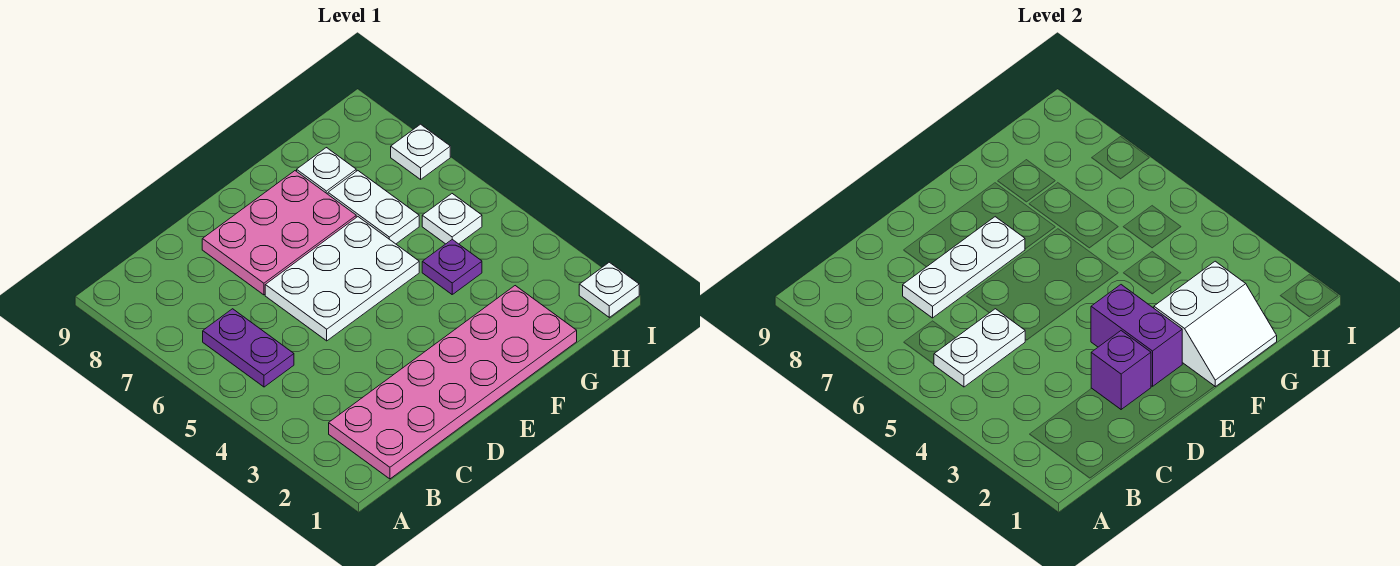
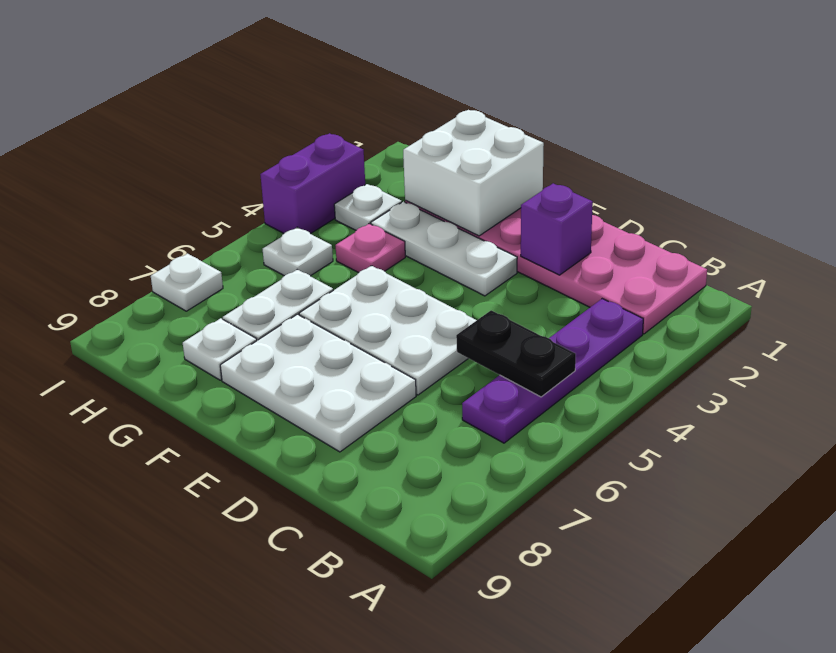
purple 1x2 plate [203,309,294,387] -> purple 1x4 plate [462,299,643,443]
white 1x2 plate [934,309,1025,387] -> black 1x2 plate [456,310,576,397]
white 1x3 plate [903,217,1025,318] -> white 1x3 plate moved to [371,202,517,296]
pink 2x3 plate [202,171,356,295] -> white 2x3 plate [220,314,416,452]
purple 1x2 brick [1091,285,1182,386] -> purple 1x2 brick moved to [260,133,365,234]
white 2x2 slope [1154,261,1277,387] -> white 2x2 brick [403,110,544,236]
purple 1x1 plate [422,240,482,294] -> pink 1x1 plate [335,224,405,273]
white 1x1 plate [579,262,639,317] -> white 1x1 plate moved to [334,184,402,230]

